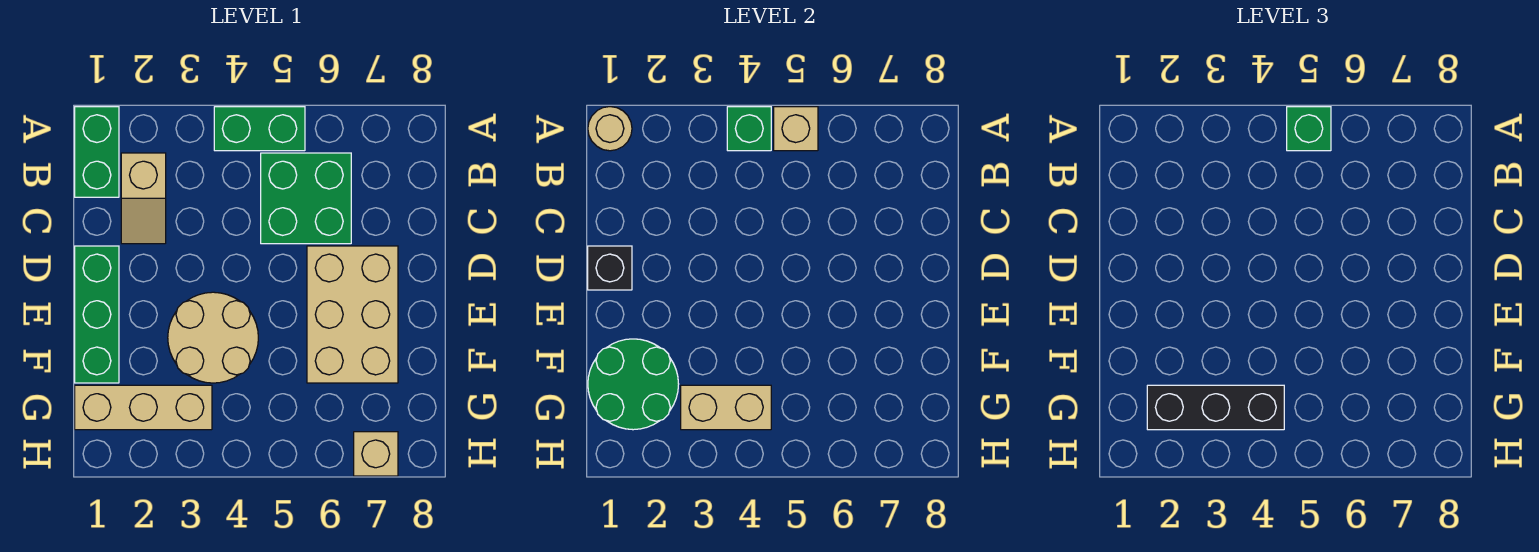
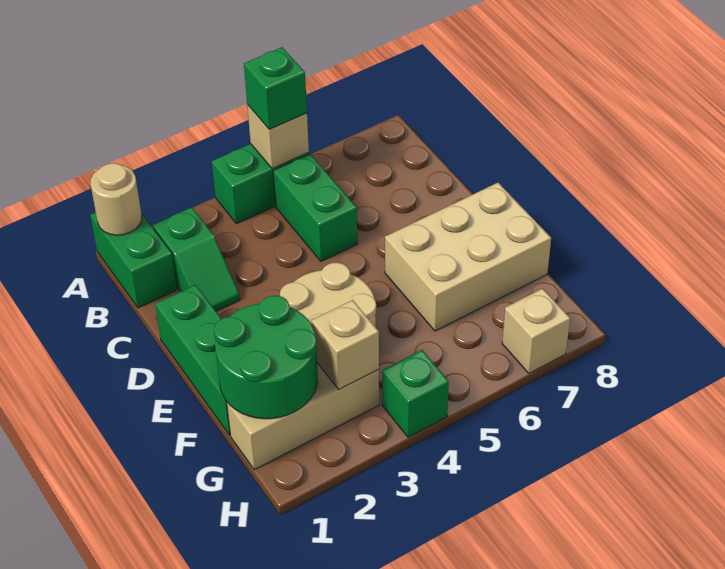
green 1x1 brick [727,107,771,151] -> green 1x1 brick moved to [382,350,449,437]
tan 1x2 slope [121,153,166,244] -> green 1x2 slope [153,207,240,311]
green 2x2 brick [261,153,351,244] -> green 1x2 brick [273,154,357,261]
black 1x1 brick [588,246,632,290] -> none
tan 2x3 brick [307,246,398,383] -> tan 2x3 brick turned to [385,183,551,331]
black 1x3 brick [1147,385,1284,430] -> none
tan 1x2 brick [681,385,771,430] -> tan 1x1 brick [311,300,379,390]

